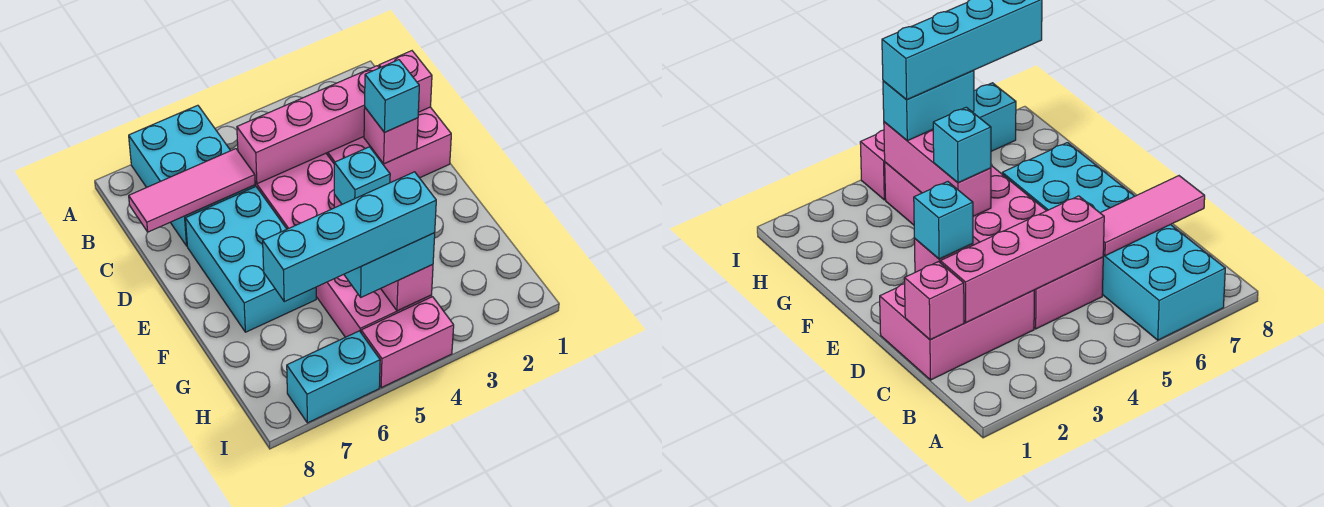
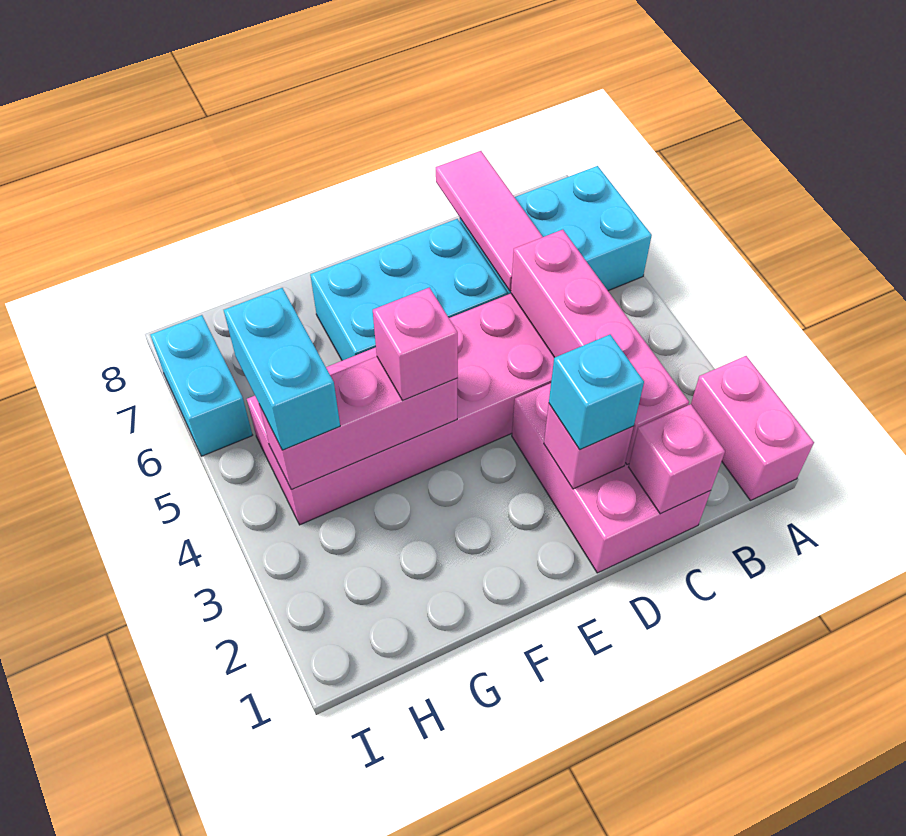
cyan 1x1 brick [334,147,390,204] -> pink 1x1 brick [373,288,458,400]
cyan 1x4 brick [263,172,436,302] -> none
pink 1x2 brick [361,297,454,388] -> pink 1x2 brick moved to [691,356,814,501]

